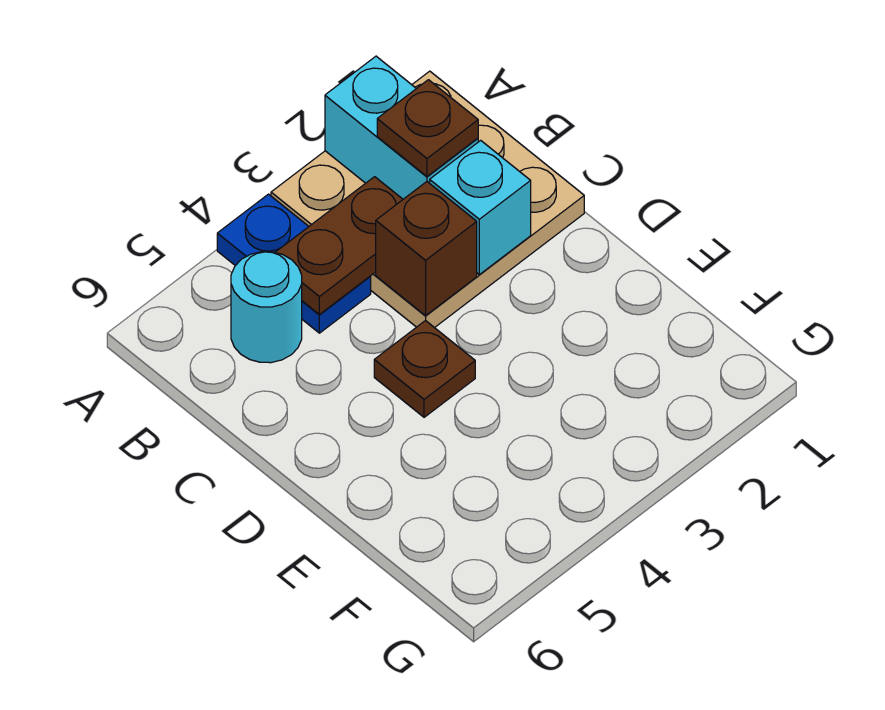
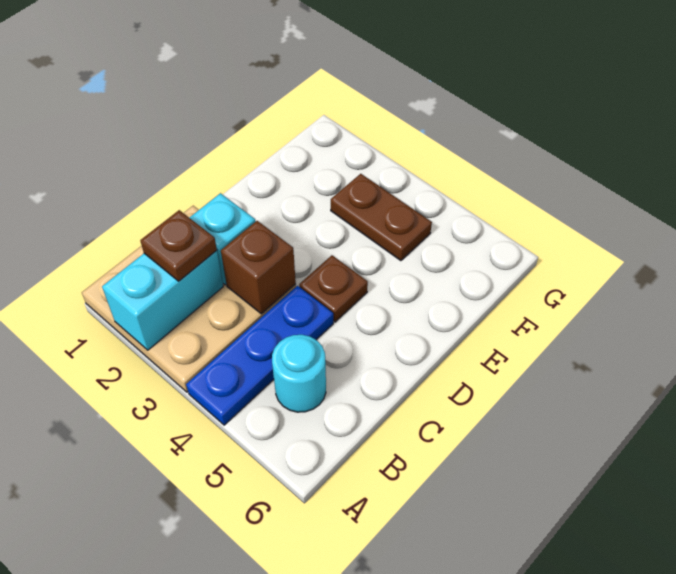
blue 1x2 plate [217,194,371,333] -> blue 1x3 plate [186,286,333,425]
brown 1x2 plate [275,177,403,314] -> brown 1x2 plate moved to [331,174,432,261]

